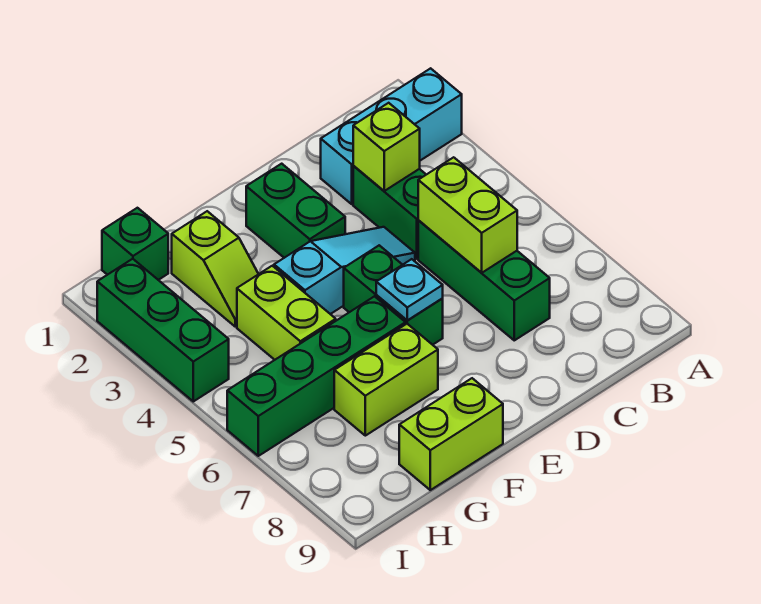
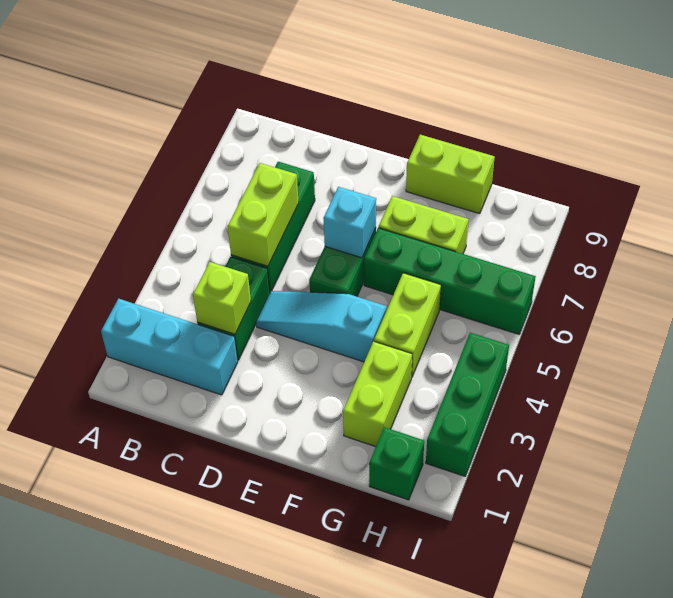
green 1x2 brick [246,164,345,258] -> none
cyan 1x1 plate [376,259,443,321] -> cyan 1x1 brick [323,187,376,258]
lime 1x2 slope [172,211,258,327] -> lime 1x2 brick [343,341,412,447]

